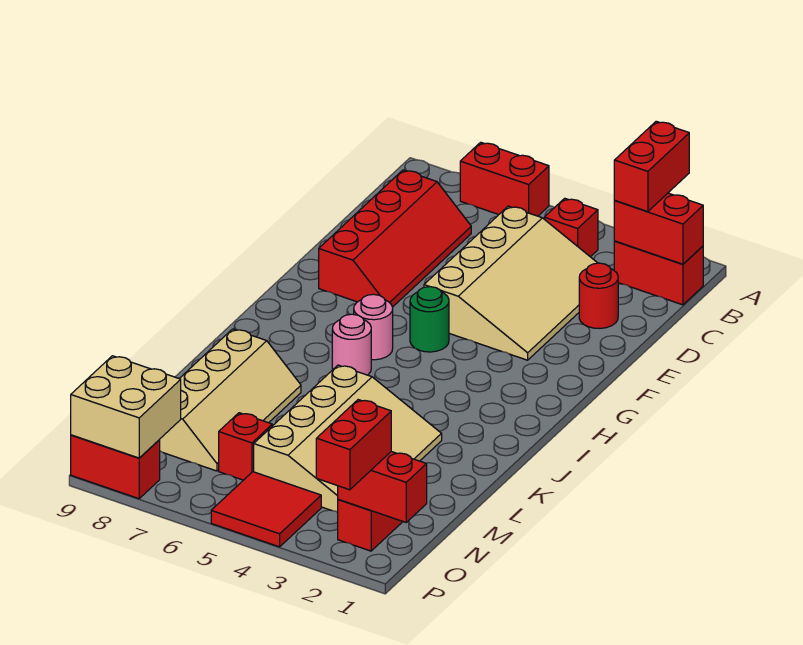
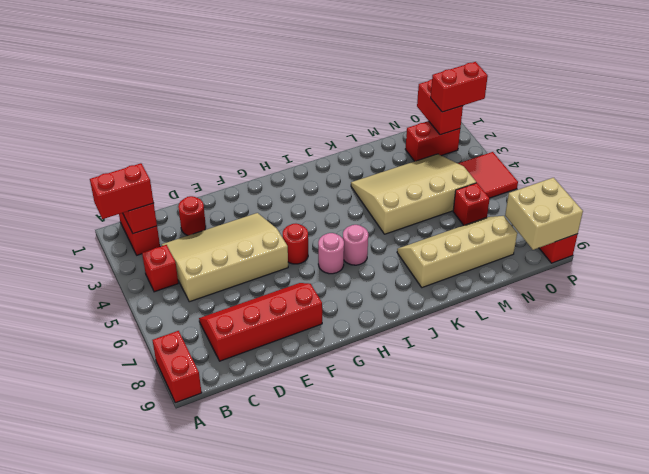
red 1x2 brick [460,142,549,216] -> red 1x2 brick moved to [152,331,202,403]
green 1x1 round brick [410,287,449,352] -> red 1x1 round brick [283,224,308,264]

